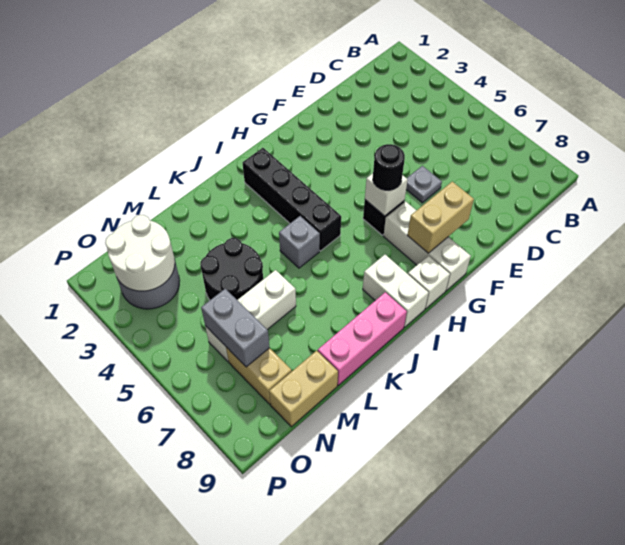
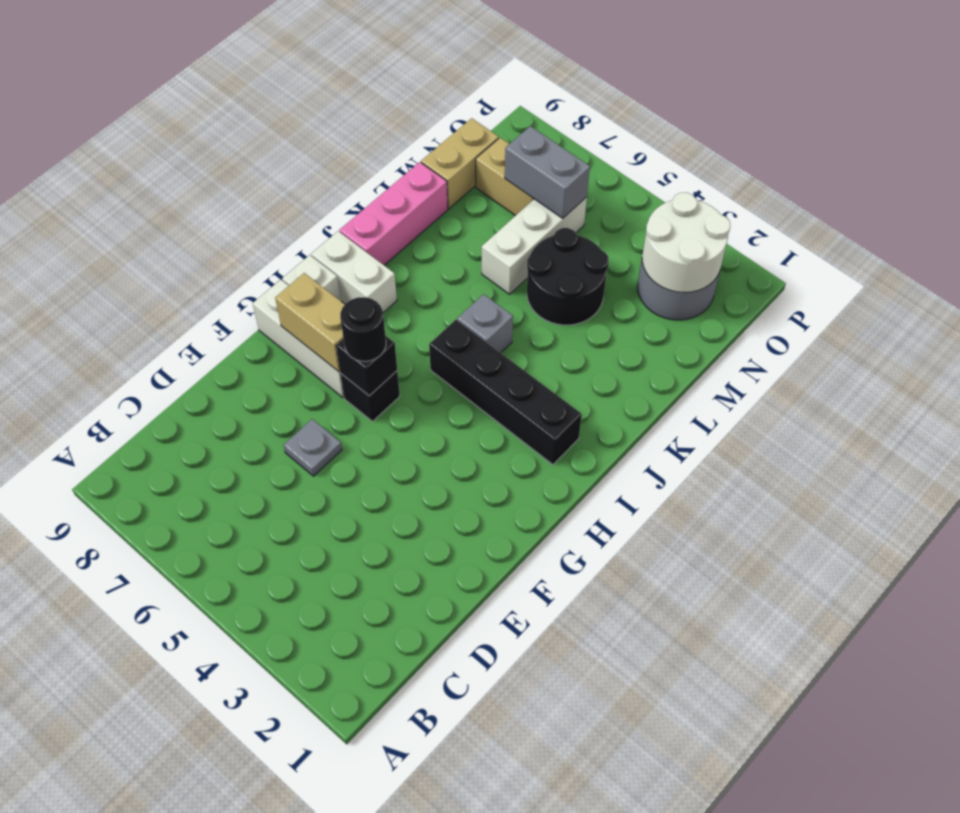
tan 1x2 brick [407,182,474,253] -> tan 1x2 brick turned to [275,273,345,372]
white 1x1 brick [365,173,408,216] -> black 1x1 brick [336,336,397,396]

